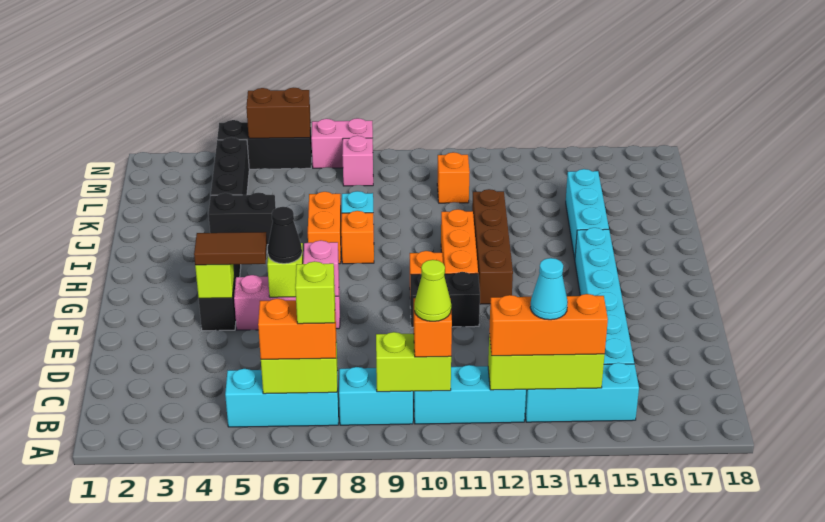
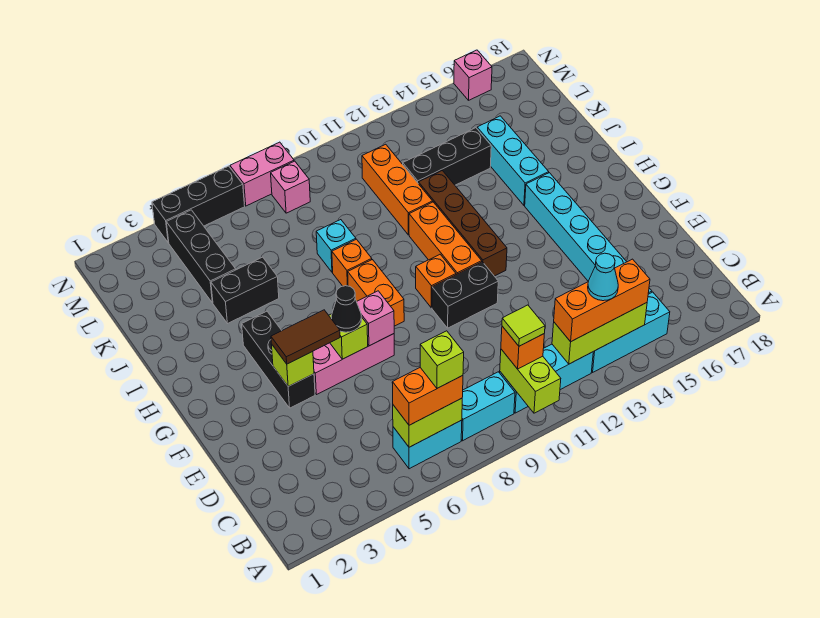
cyan 1x3 brick [225,369,339,427] -> cyan 1x2 brick [393,420,462,469]
lime 1x2 brick [376,332,451,392] -> lime 1x2 brick turned to [500,349,561,413]
lime 1x1 cone [414,260,451,321] -> lime 1x1 tile [502,305,545,346]
orange 1x2 brick [308,192,341,264] -> orange 1x2 brick moved to [348,260,404,326]
none -> black 1x3 brick [403,128,491,185]
orange 1x1 brick [437,152,470,203] -> orange 1x3 brick [362,144,433,235]
brown 1x2 brick [246,88,311,138] -> none
none -> pink 1x1 brick [454,50,492,100]

